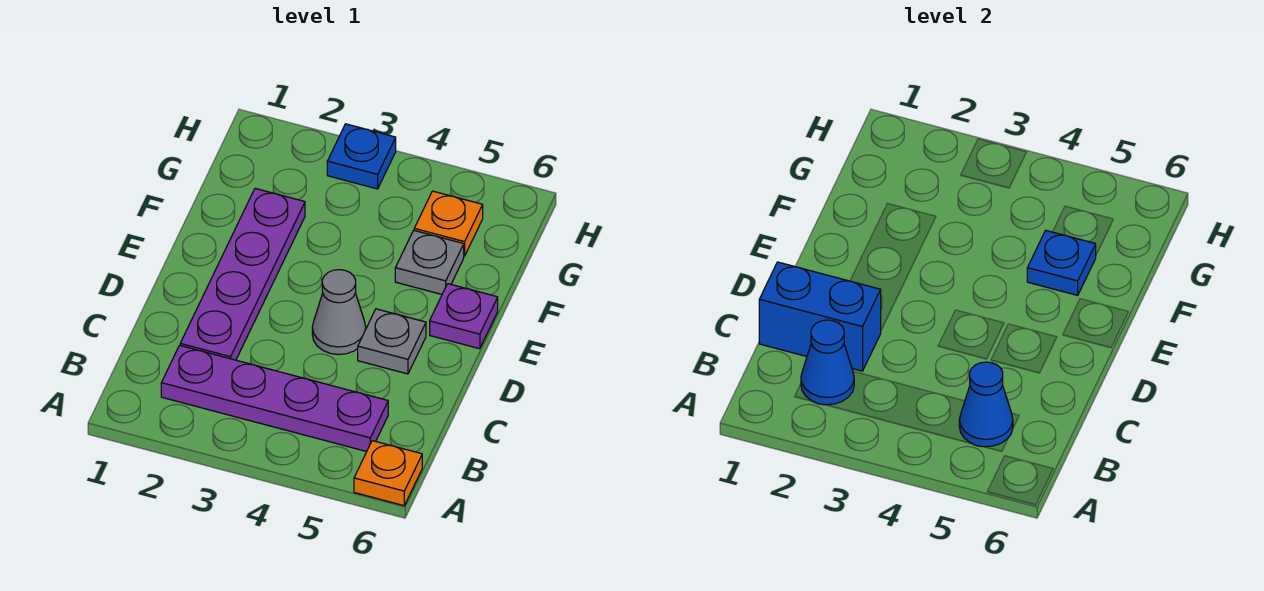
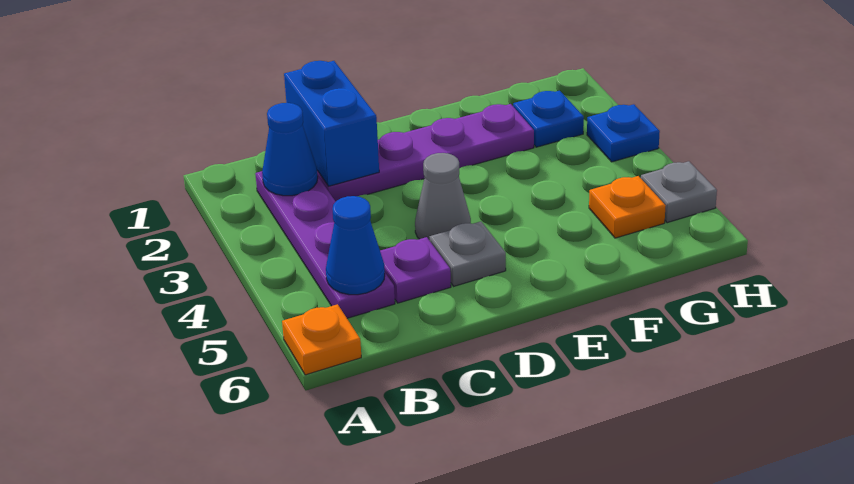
purple 1x1 plate [430,284,498,349] -> purple 1x1 plate moved to [380,237,451,303]
grey 1x1 plate [395,230,464,294] -> grey 1x1 plate moved to [641,161,717,223]
blue 1x1 plate [1027,230,1096,295] -> blue 1x1 plate moved to [513,91,584,147]

